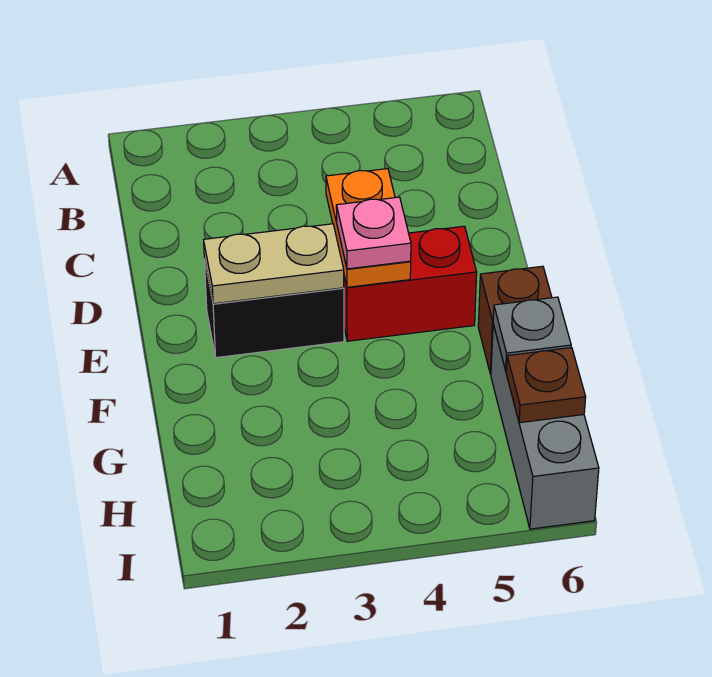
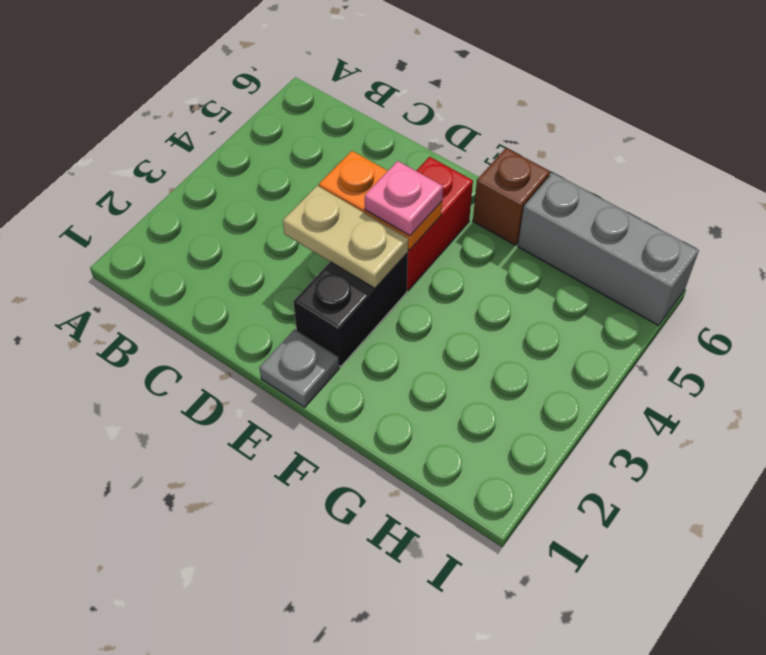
tan 1x2 plate [204,224,344,304] -> tan 1x2 plate turned to [283,186,408,288]
grey 1x1 plate [493,297,571,370] -> grey 1x1 plate moved to [259,329,339,407]
brown 1x1 plate [506,348,586,423] -> none

